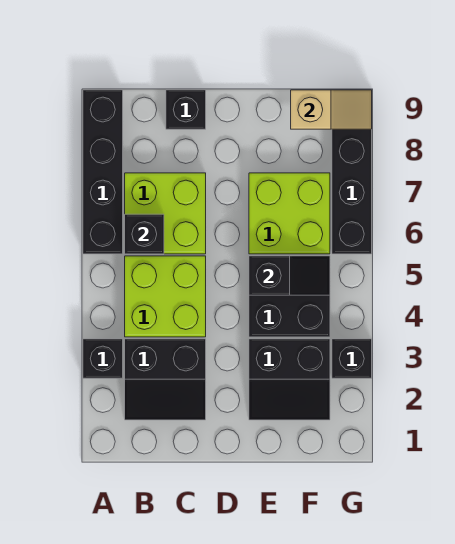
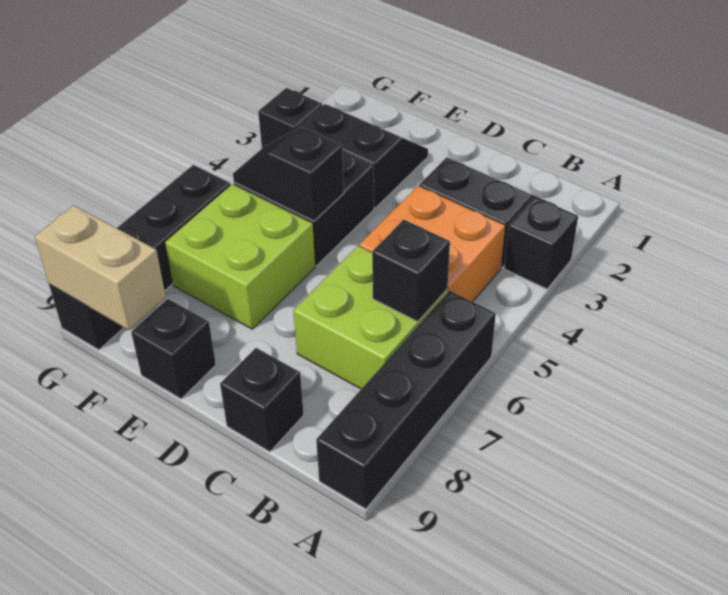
lime 2x2 brick [125,256,206,337] -> orange 2x2 brick [360,186,505,302]
none -> black 1x1 brick [131,299,216,399]
tan 1x2 slope [291,90,372,129] -> tan 1x2 brick [35,206,166,330]

